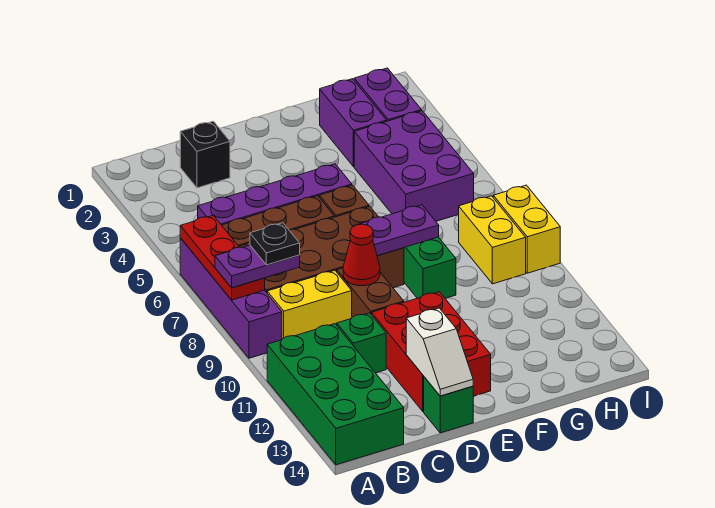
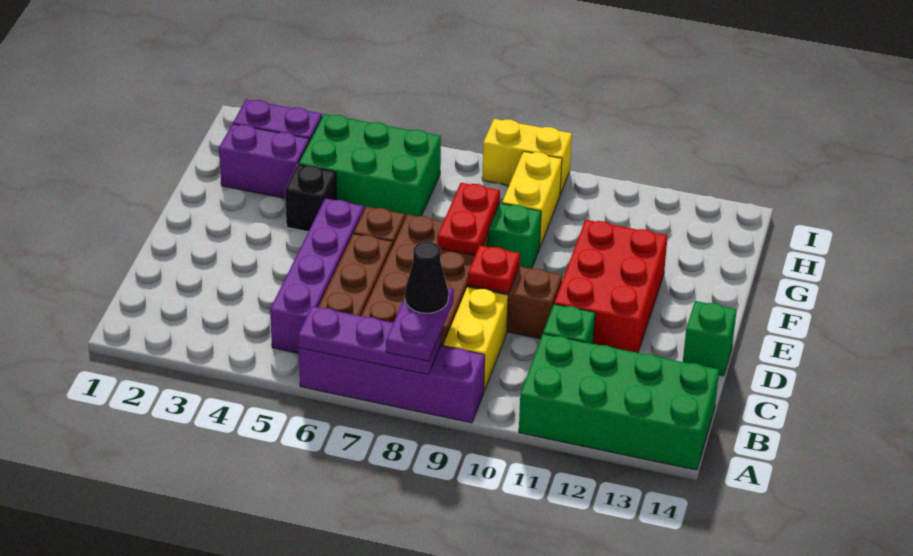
red 1x3 plate [180,215,265,300] -> purple 1x3 plate [298,306,441,374]
black 1x1 plate [250,223,300,265] -> black 1x1 cone [405,242,449,313]
black 1x1 brick [180,121,230,188] -> black 1x1 brick moved to [285,164,337,232]
red 1x1 cone [343,224,380,286] -> red 1x1 plate [468,245,520,293]
red 2x3 brick [372,292,491,412] -> red 2x3 brick turned to [554,220,668,353]
white 1x2 slope [406,308,473,396] -> none
purple 1x2 plate [355,205,439,256] -> red 1x2 plate [437,183,500,256]
purple 2x3 brick [354,111,474,221] -> green 2x3 brick [298,114,441,218]
yellow 1x2 brick [459,196,526,284] -> yellow 1x2 brick turned to [502,151,562,247]

